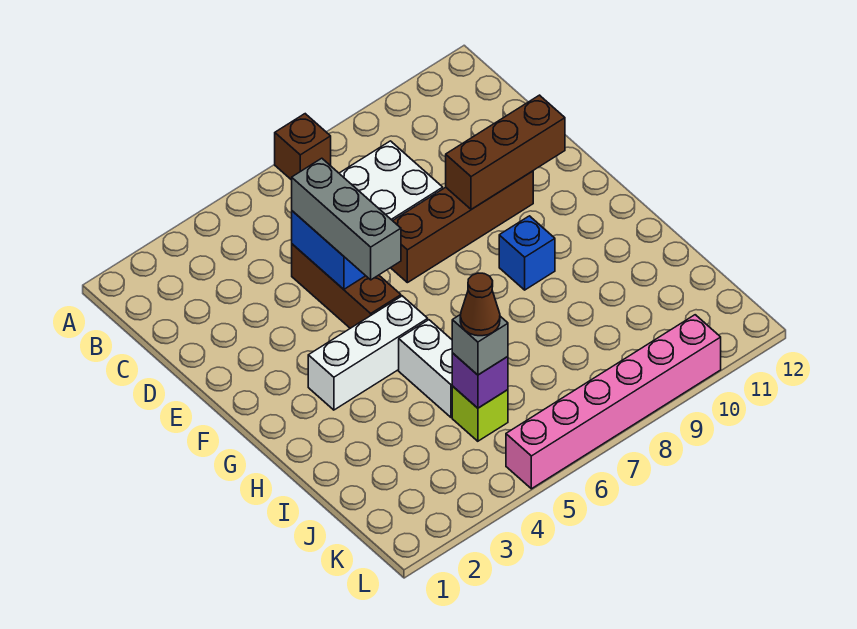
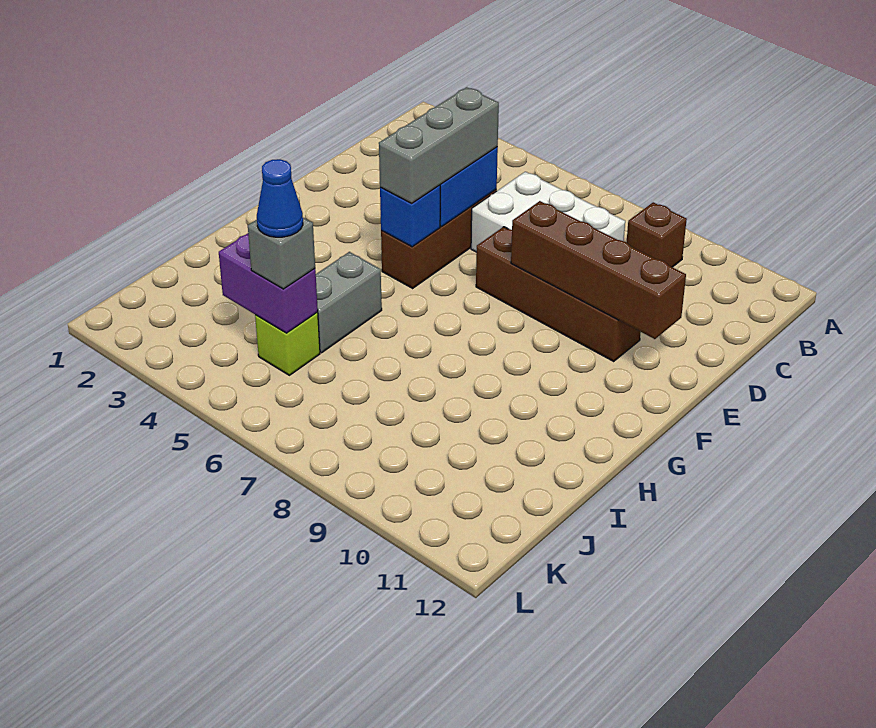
brown 1x1 brick [275,114,331,180] -> brown 1x1 brick moved to [626,202,687,267]
brown 1x3 brick [446,95,565,209] -> brown 1x4 brick [511,201,686,339]
white 1x3 brick [308,296,428,410] -> none
blue 1x1 brick [499,216,555,290] -> blue 1x1 brick moved to [380,185,440,247]
white 1x2 brick [399,320,452,417] -> grey 1x2 brick [316,252,382,353]
purple 1x1 brick [452,353,508,408] -> purple 1x2 brick [219,233,318,333]
brown 1x1 cone [460,273,500,336] -> blue 1x1 cone [257,159,303,237]
pink 1x6 brick [506,315,721,489] -> none

